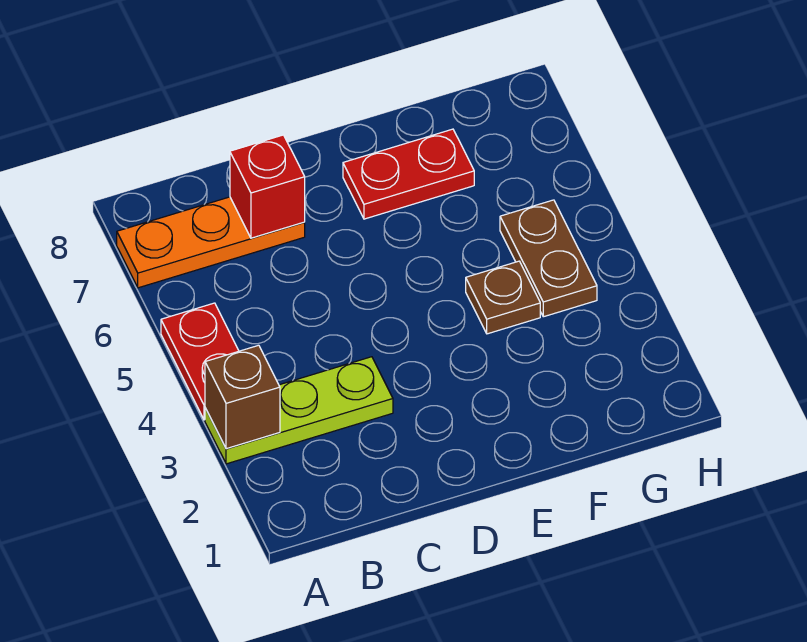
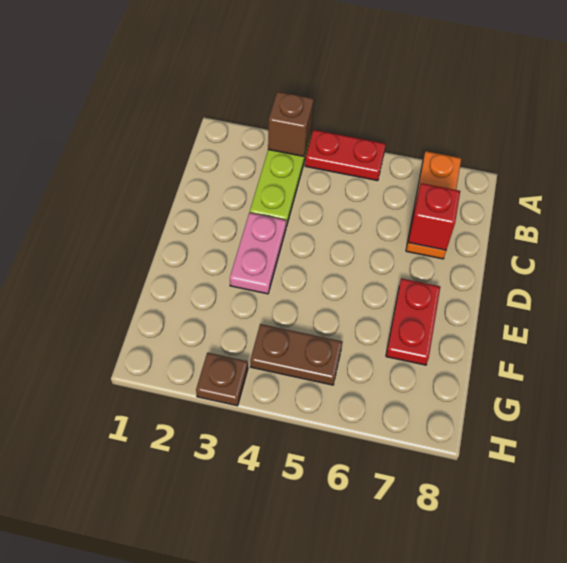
none -> pink 1x2 plate [230,213,286,294]
brown 1x1 plate [466,261,540,334] -> brown 1x1 plate moved to [196,353,248,406]

